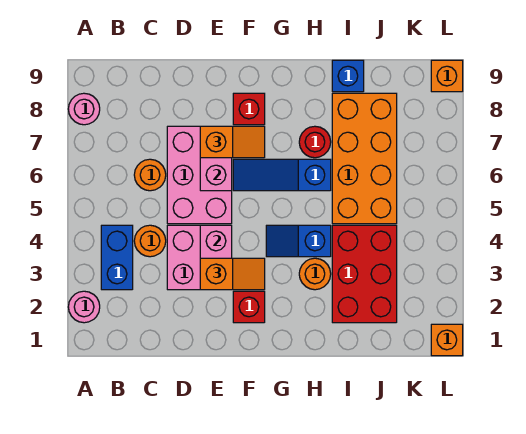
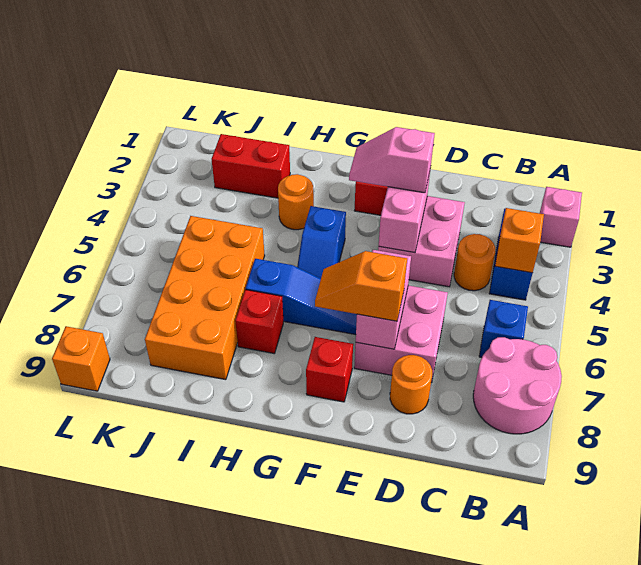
pink 1x1 round brick [68,291,100,323] -> pink 1x1 brick [540,187,582,247]
pink 1x1 round brick [68,93,100,125] -> pink 2x2 round brick [473,337,562,434]
orange 1x1 round brick [134,159,166,191] -> orange 1x1 round brick moved to [390,355,432,414]
pink 2x3 brick [167,126,232,224] -> pink 2x2 brick [354,285,448,382]
orange 1x2 slope [200,258,265,290] -> pink 1x2 slope [349,127,435,193]
blue 1x2 slope [266,225,331,257] -> blue 1x2 slope turned to [297,206,346,278]
red 1x1 round brick [299,126,331,158] -> red 1x1 brick [235,290,283,354]
red 2x3 brick [332,225,397,323] -> red 1x2 brick [212,134,290,198]
blue 1x1 brick [332,60,364,92] -> blue 1x1 brick moved to [479,300,528,358]
orange 1x1 brick [431,324,463,356] -> orange 1x1 brick moved to [495,208,544,273]

